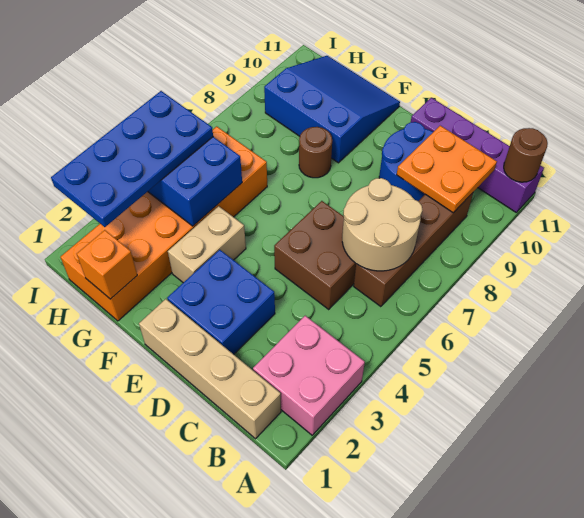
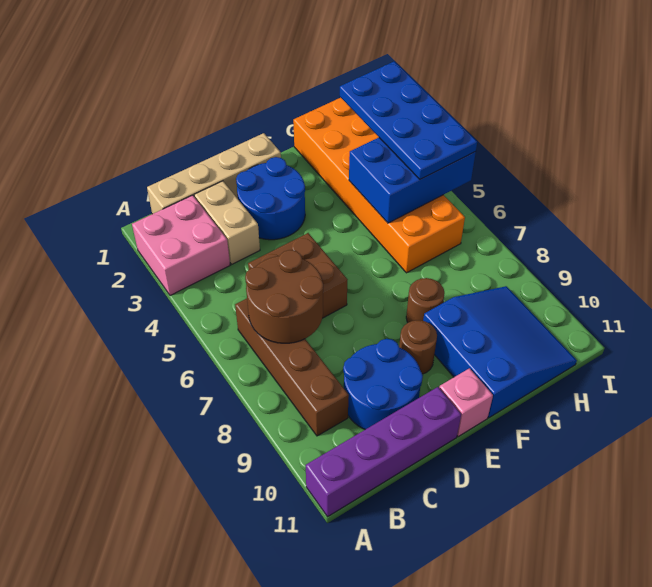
brown 1x1 round brick [504,128,548,182] -> brown 1x1 round brick moved to [399,320,437,374]
tan 2x2 round brick [342,178,422,271] -> brown 2x2 round brick [245,250,323,343]
orange 2x2 plate [397,126,497,213] -> none
blue 2x2 brick [167,250,275,354] -> blue 2x2 round brick [236,157,305,240]
none -> pink 1x1 brick [439,368,493,436]
tan 1x2 brick [168,206,246,283] -> tan 1x2 brick moved to [194,181,260,264]
blue 3x3 slope [264,56,400,163] -> blue 3x3 slope turned to [423,286,577,418]
orange 1x1 brick [77,230,137,299] -> none

